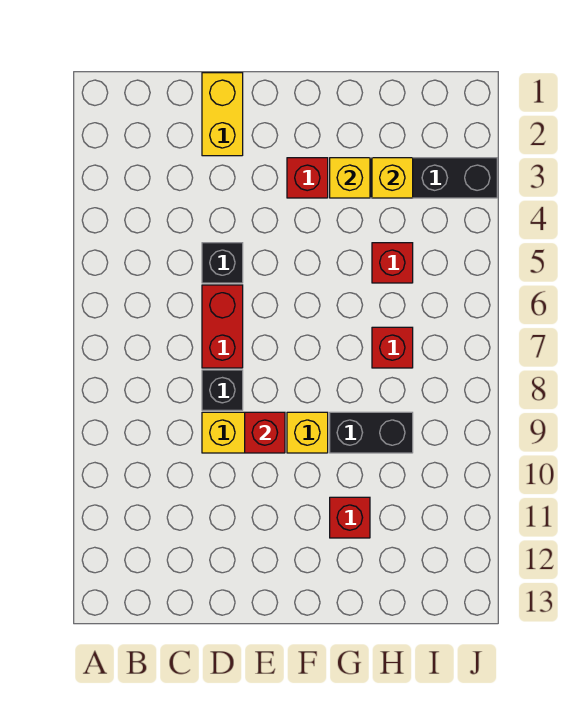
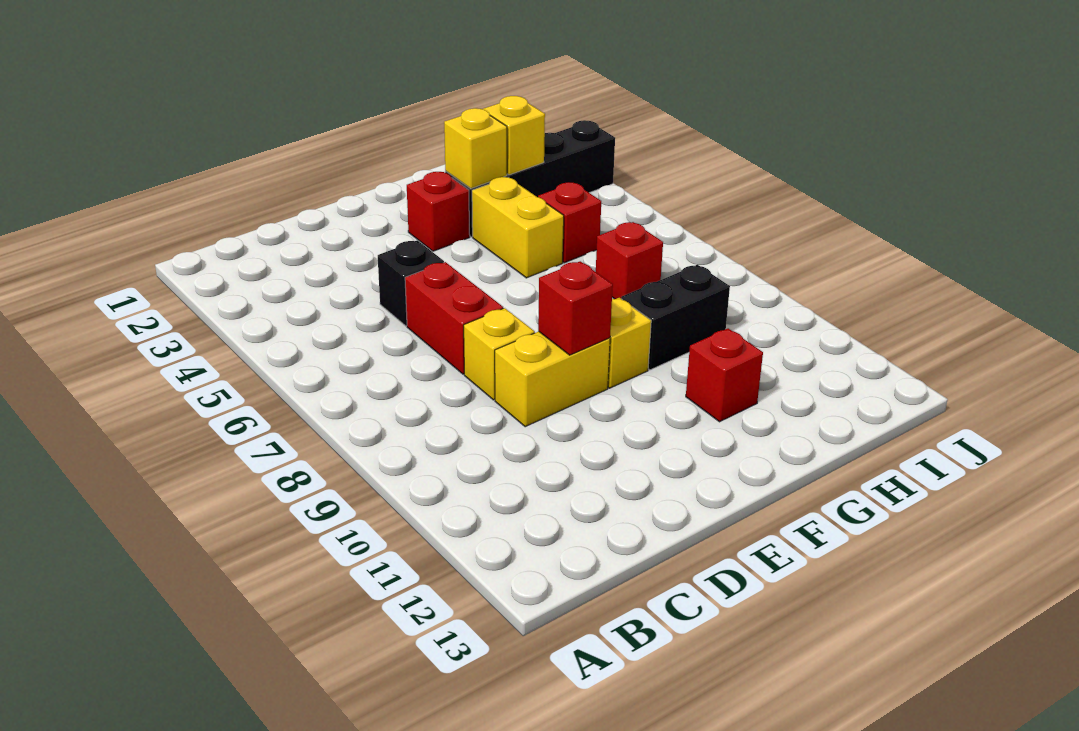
yellow 1x2 brick [202,73,243,156] -> yellow 1x2 brick moved to [472,177,564,278]
black 1x1 brick [202,370,243,410] -> yellow 1x1 brick [464,308,535,400]

